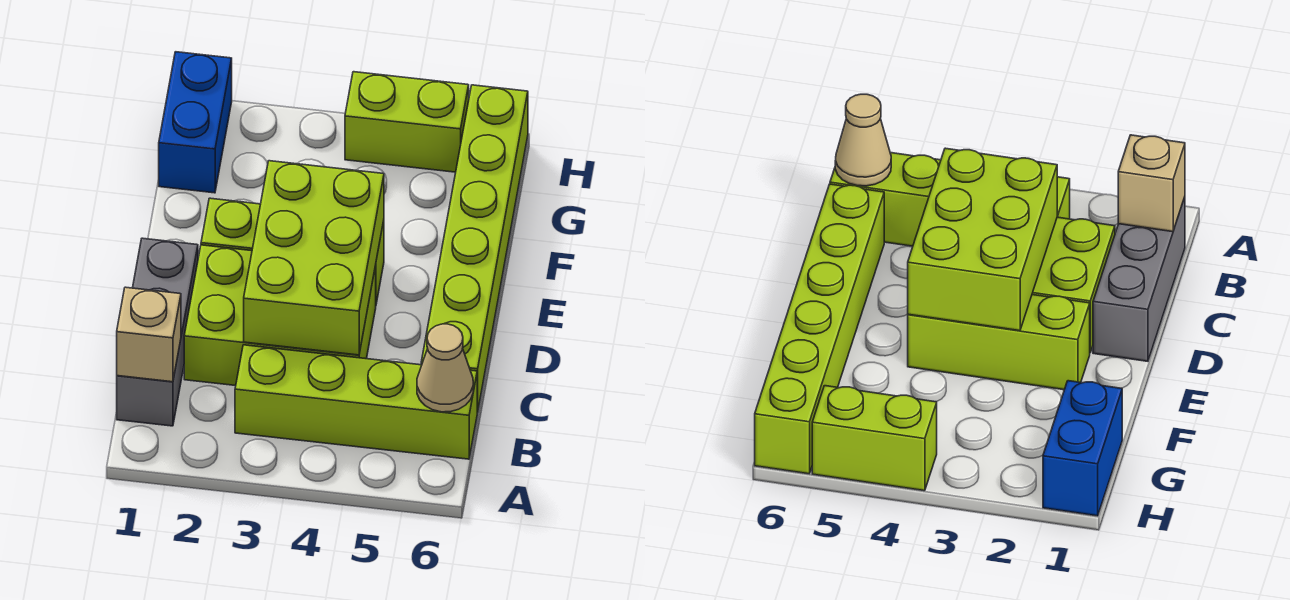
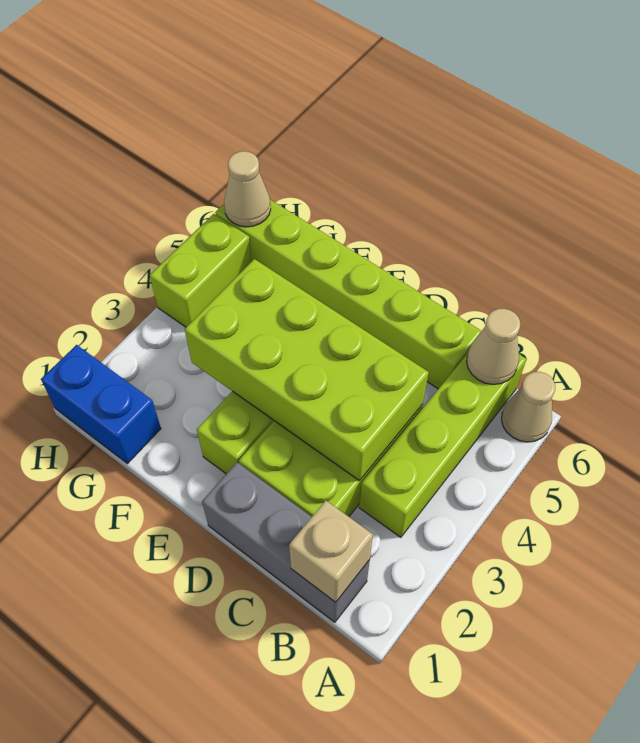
none -> tan 1x1 cone [502,372,555,442]
lime 2x3 brick [244,161,384,355] -> lime 2x4 brick [185,259,429,481]
none -> tan 1x1 cone [224,151,271,227]

